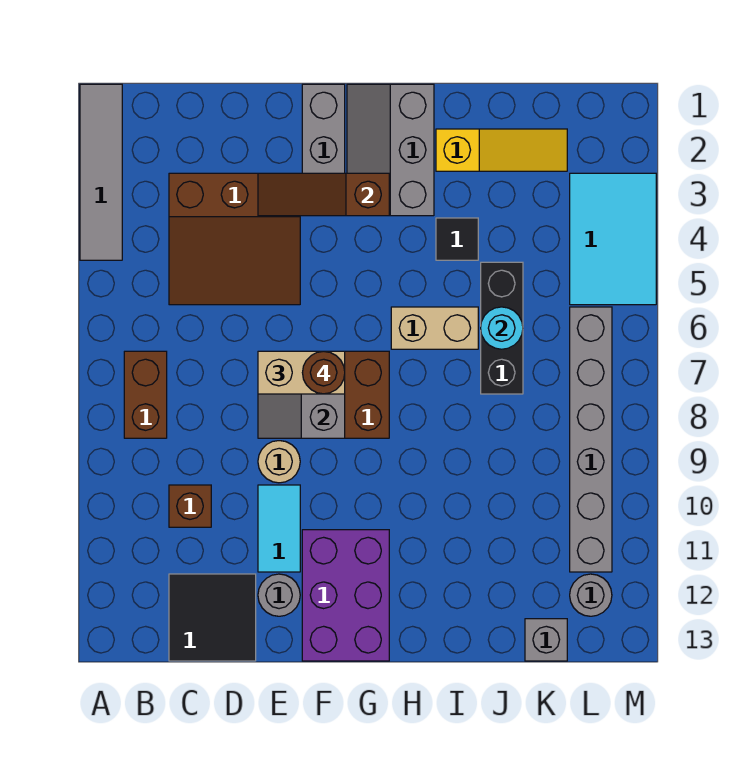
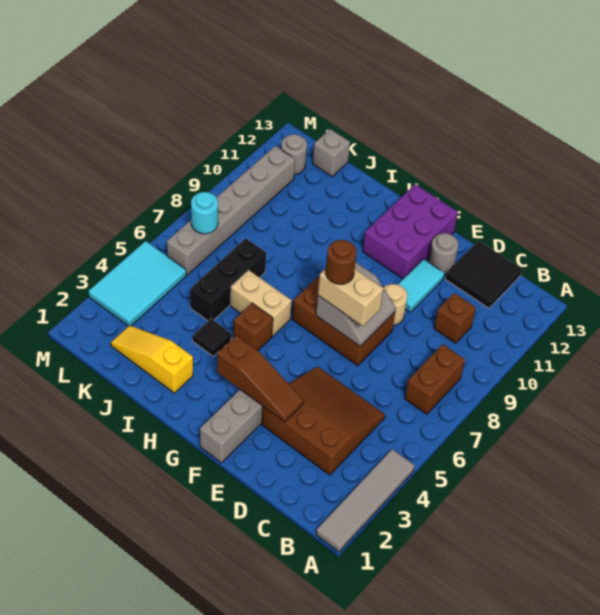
grey 2x3 slope [347,84,434,216] -> none
none -> brown 1x1 brick [233,303,273,350]
cyan 1x1 round brick [481,307,523,349] -> cyan 1x1 round brick moved to [191,192,218,234]

